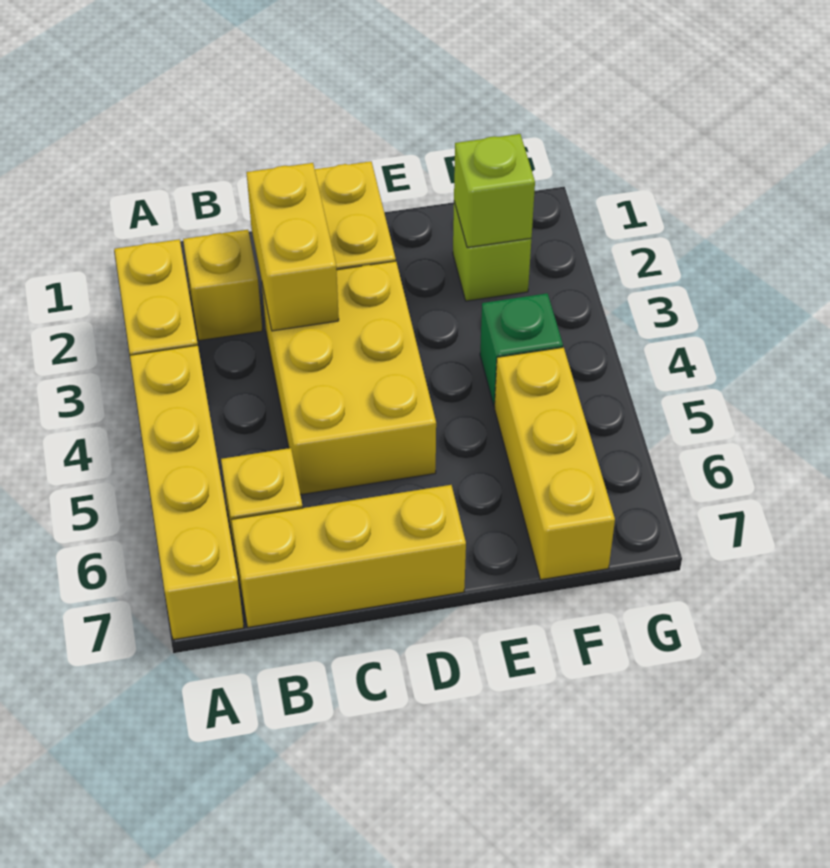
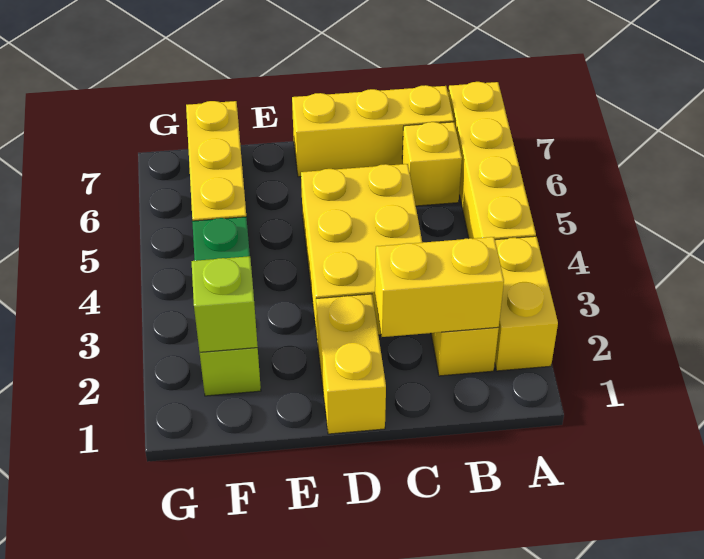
yellow 1x2 brick [246,163,339,331] -> yellow 1x2 brick turned to [375,237,504,337]

